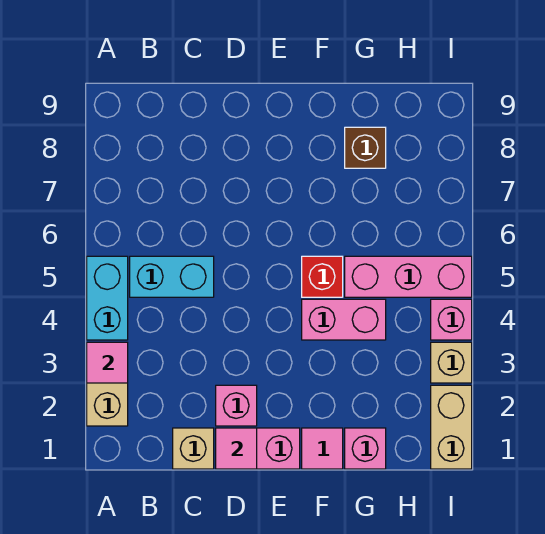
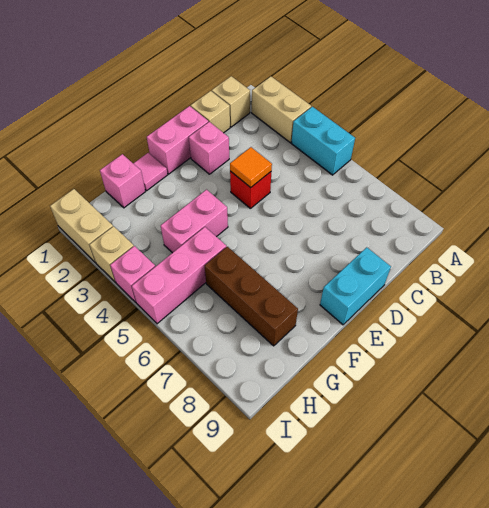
pink 1x1 tile [87,342,128,383] -> none
none -> tan 1x1 brick [212,76,250,127]
cyan 1x2 brick [130,256,214,297] -> cyan 1x2 brick moved to [320,247,391,325]
pink 1x1 tile [216,428,257,469] -> none
none -> orange 1x1 tile [230,147,272,188]
red 1x1 brick [302,256,343,297] -> red 1x1 brick moved to [230,171,271,208]
brown 1x1 brick [345,127,386,168] -> brown 1x3 brick [205,247,298,346]

